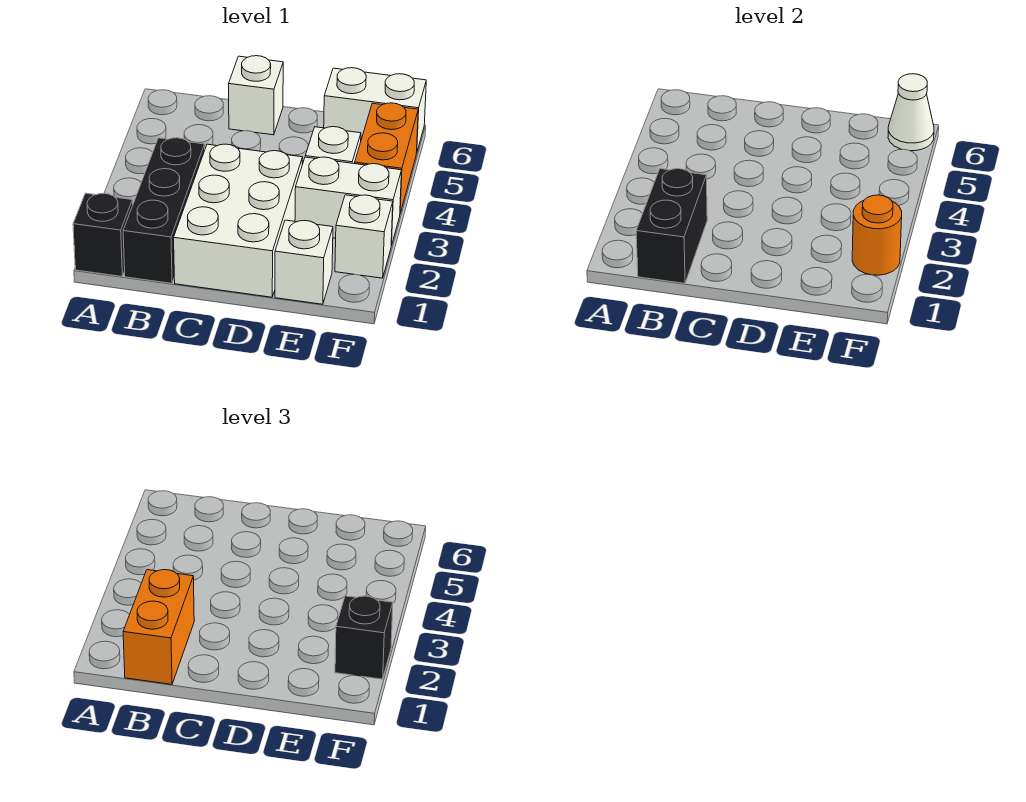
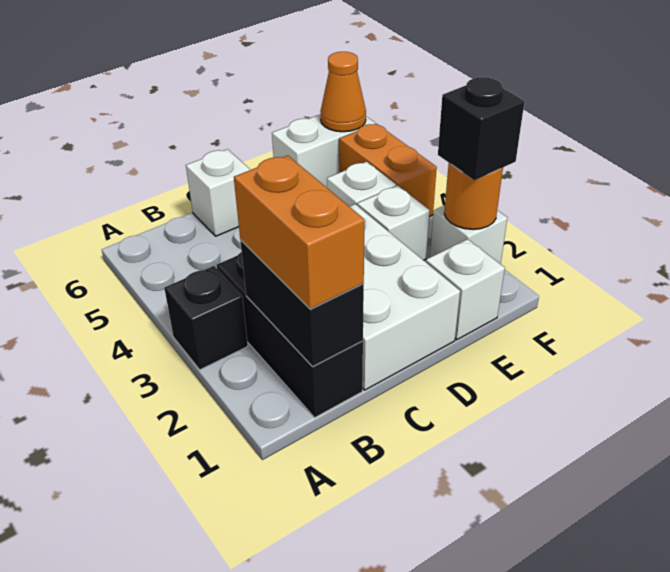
black 1x1 brick [73,193,133,277] -> black 1x1 brick moved to [164,266,248,370]
white 1x2 brick [295,157,402,246] -> white 1x1 brick [357,186,430,260]
white 1x1 cone [888,74,934,151] -> orange 1x1 cone [320,52,366,132]

